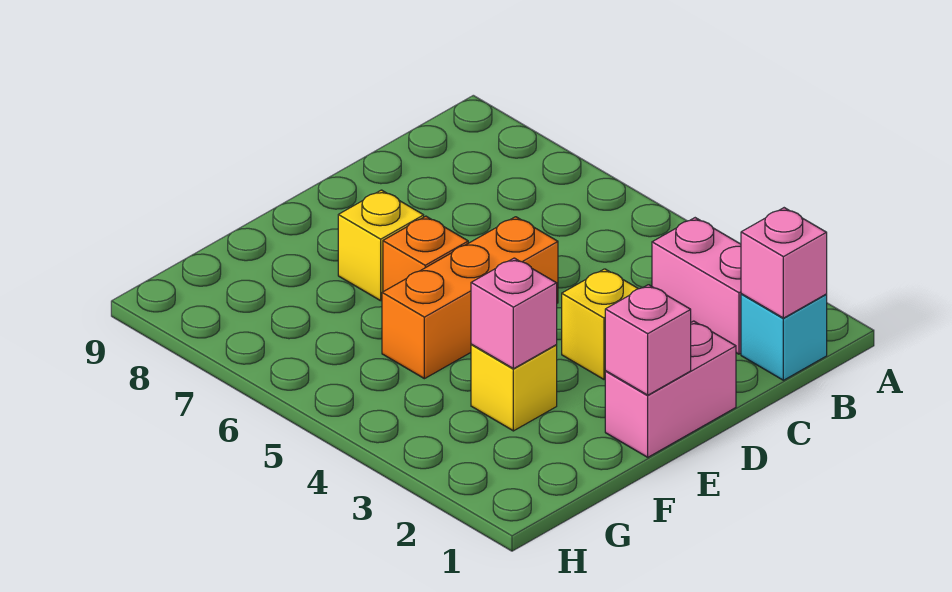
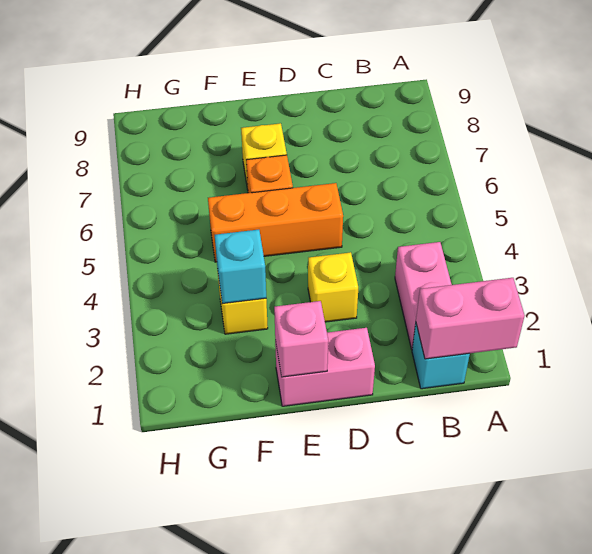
pink 1x1 brick [741,208,827,318] -> pink 1x2 brick [416,278,525,359]
pink 1x1 brick [471,258,557,369] -> cyan 1x1 brick [215,230,266,304]

